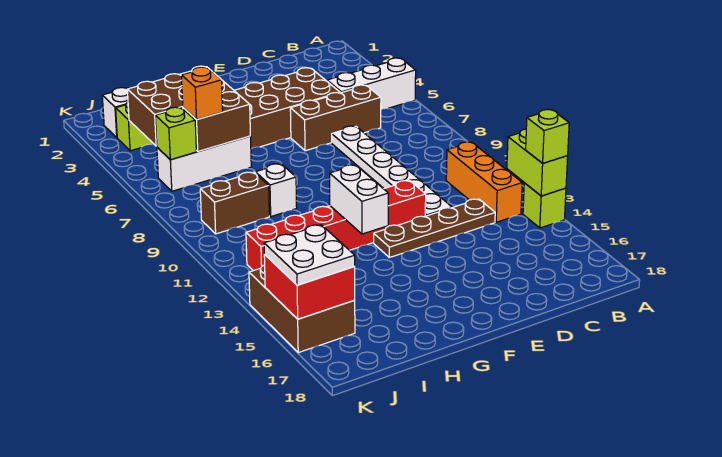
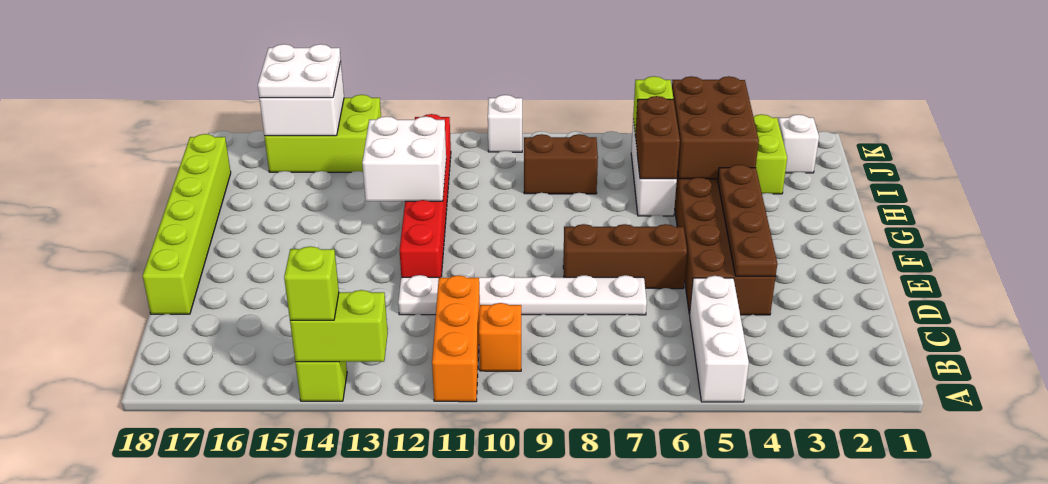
orange 1x3 brick [446,142,522,222] -> orange 1x3 brick turned to [432,275,480,402]
brown 1x3 brick [290,85,381,151] -> brown 1x3 brick turned to [563,224,687,289]
brown 1x4 plate [374,199,495,257] -> brown 1x4 plate moved to [718,165,777,276]
none -> lime 1x6 brick [143,134,231,314]
white 1x2 brick [330,165,388,234] -> white 2x2 brick [362,116,446,201]
white 1x1 brick [255,164,297,216] -> white 1x1 brick moved to [488,95,522,152]
orange 1x1 brick [181,67,223,119] -> orange 1x1 brick moved to [479,303,521,371]
brown 1x2 brick [200,172,269,234] -> brown 1x2 brick turned to [524,134,598,194]
brown 2x3 brick [249,265,355,353] -> lime 2x3 brick [264,95,381,172]
red 2x2 brick [264,255,355,319] -> white 2x2 brick [259,62,344,136]

